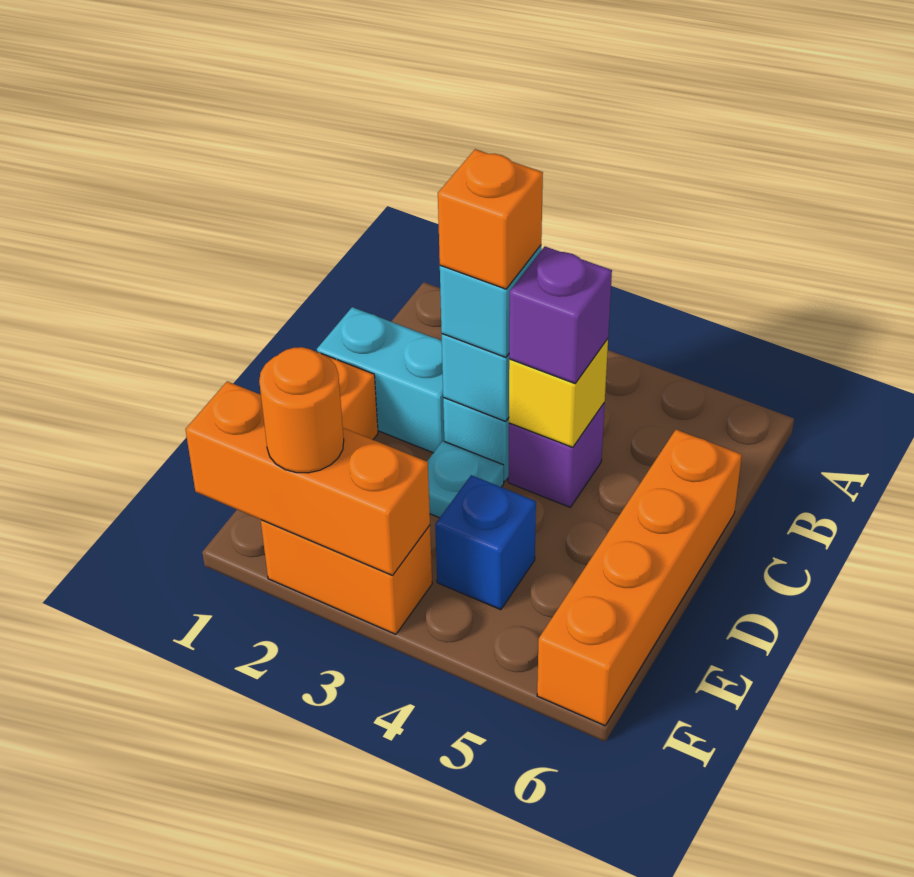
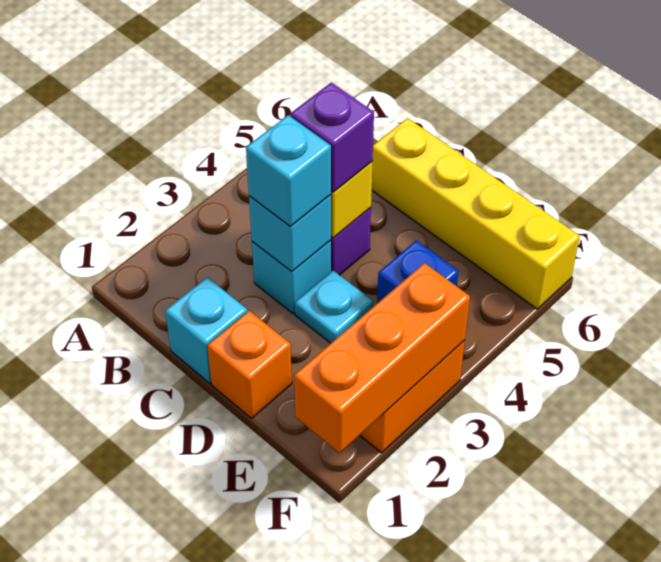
cyan 1x2 brick [317,307,444,453] -> cyan 1x1 brick [165,277,247,383]
orange 1x1 brick [438,149,543,289] -> none
orange 1x4 brick [537,430,742,726] -> yellow 1x4 brick [372,118,580,309]
orange 1x1 round brick [259,347,344,473] -> none

